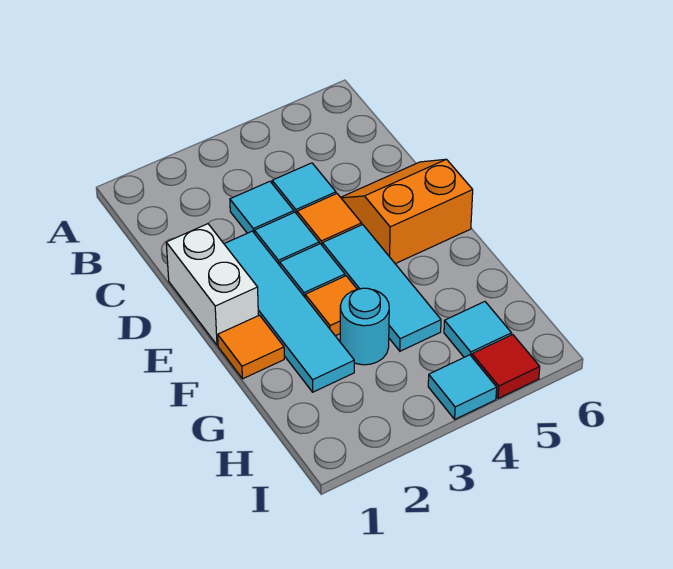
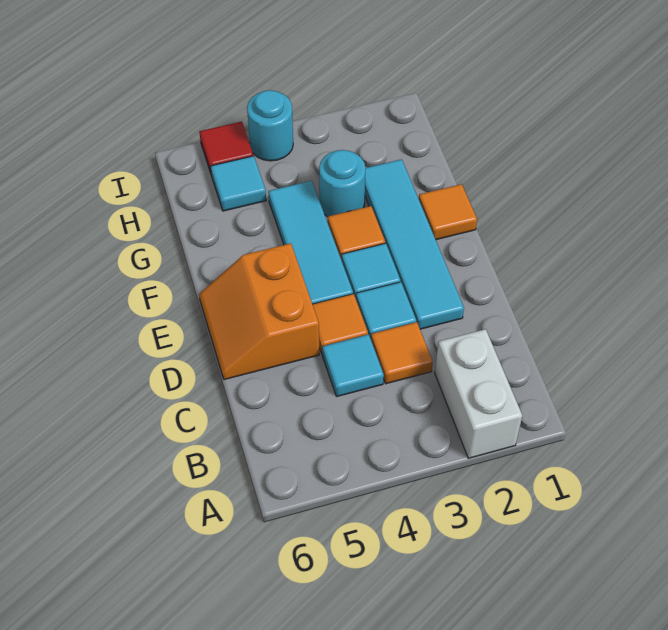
cyan 1x1 tile [230,181,294,234] -> orange 1x1 tile [371,322,433,384]
white 1x2 brick [166,224,258,345] -> white 1x2 brick moved to [435,329,522,458]
orange 2x2 slope [341,159,473,264] -> orange 2x2 slope turned to [199,243,319,380]
cyan 1x1 tile [428,355,497,419] -> cyan 1x1 round brick [247,90,293,161]

